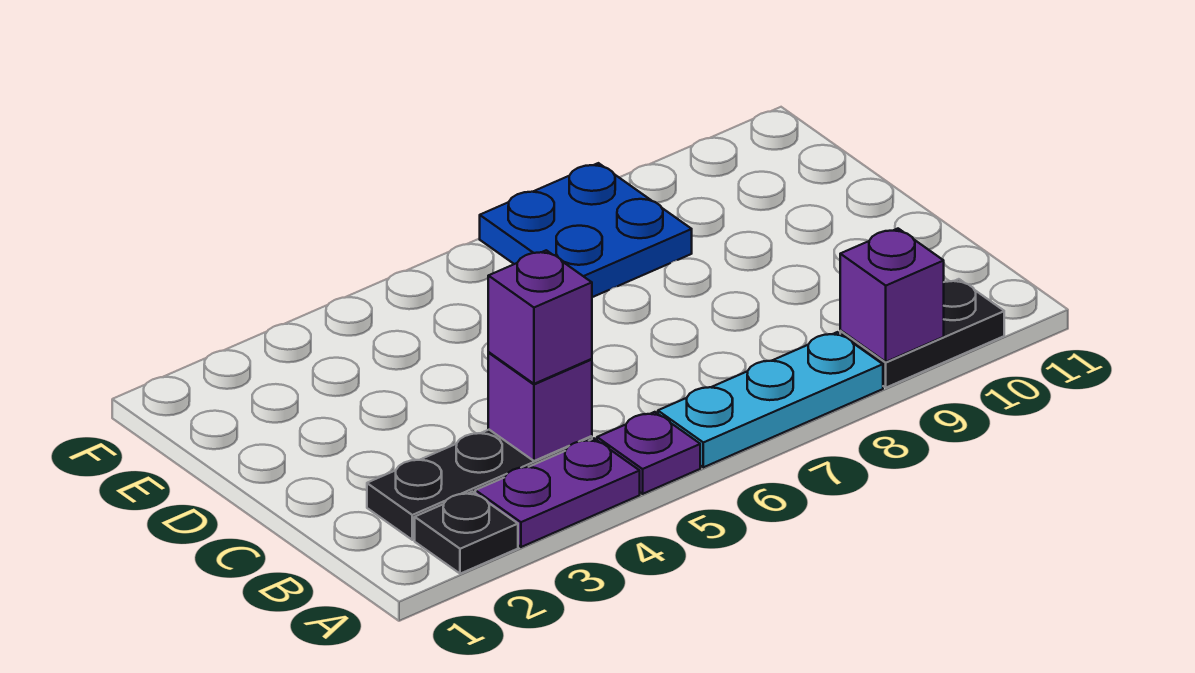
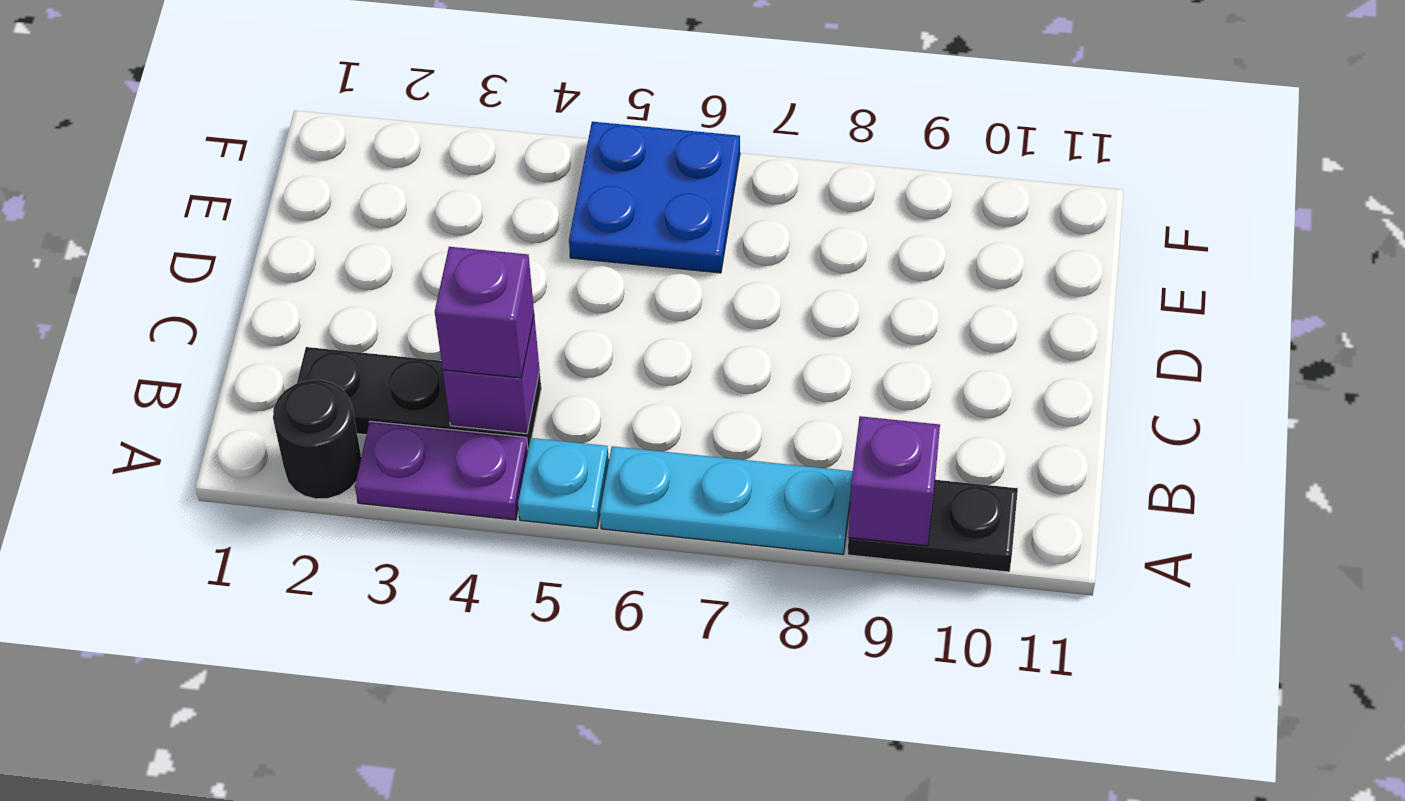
black 1x1 plate [415,492,518,574] -> black 1x1 round brick [273,380,361,499]
purple 1x1 plate [597,412,700,494] -> cyan 1x1 plate [518,438,609,528]
blue 2x2 plate [480,163,692,297] -> blue 2x2 plate moved to [569,122,740,273]

